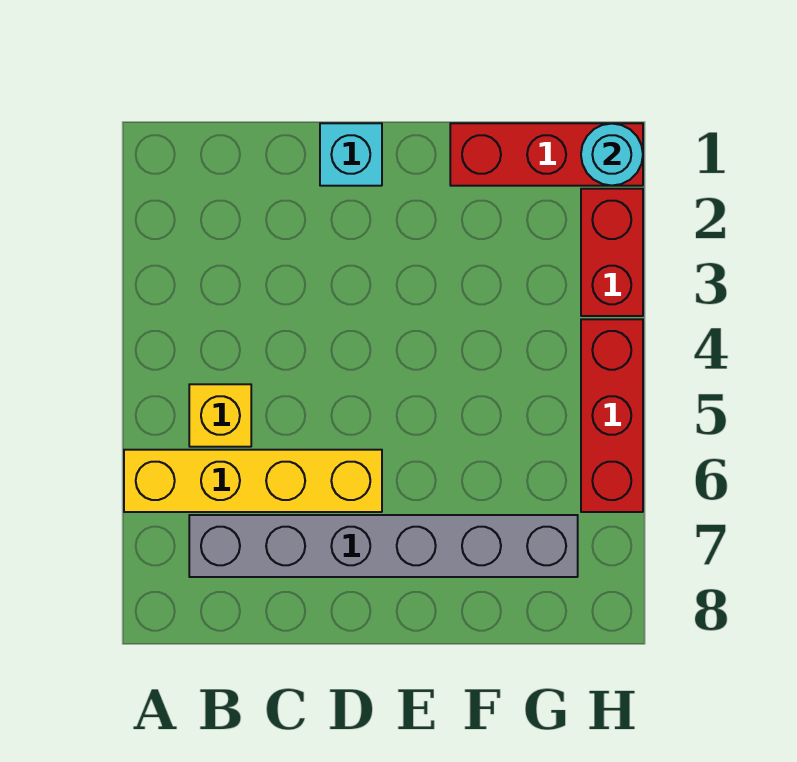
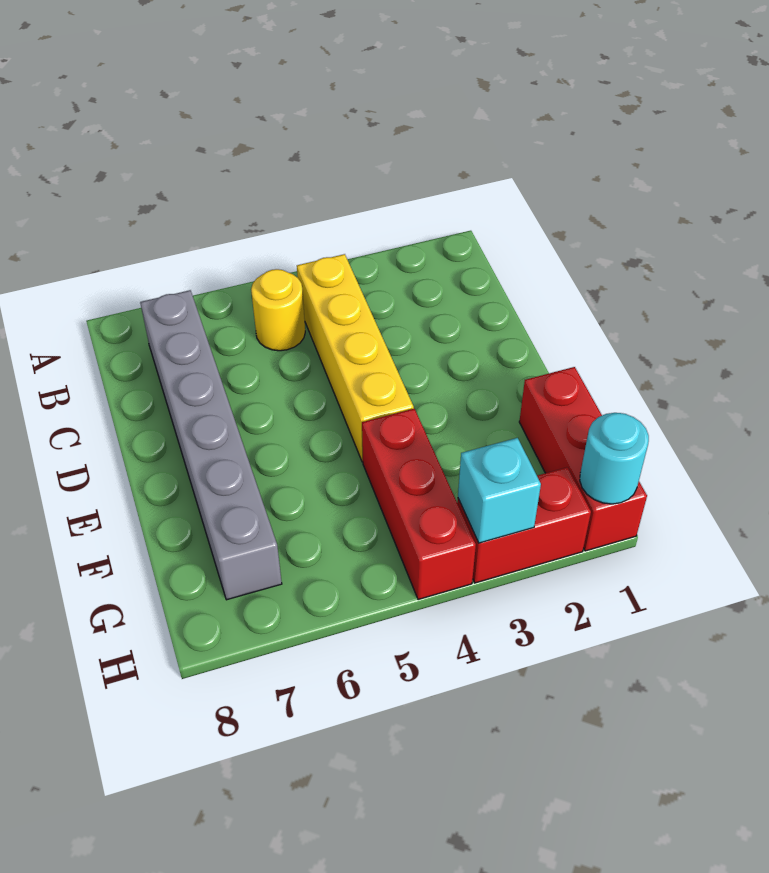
yellow 1x4 brick [124,450,382,512] -> yellow 1x4 brick moved to [297,254,414,462]
yellow 1x1 brick [189,384,251,447] -> yellow 1x1 round brick [251,269,305,351]
cyan 1x1 brick [320,123,382,186] -> cyan 1x1 brick moved to [458,438,541,543]
red 1x3 brick [581,319,643,512] -> red 1x3 brick turned to [362,409,476,600]

